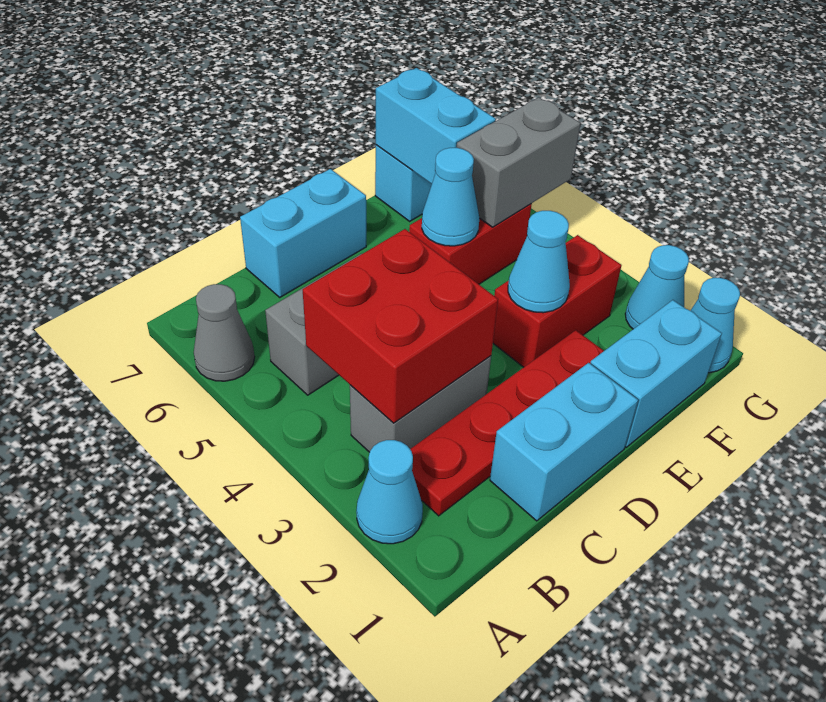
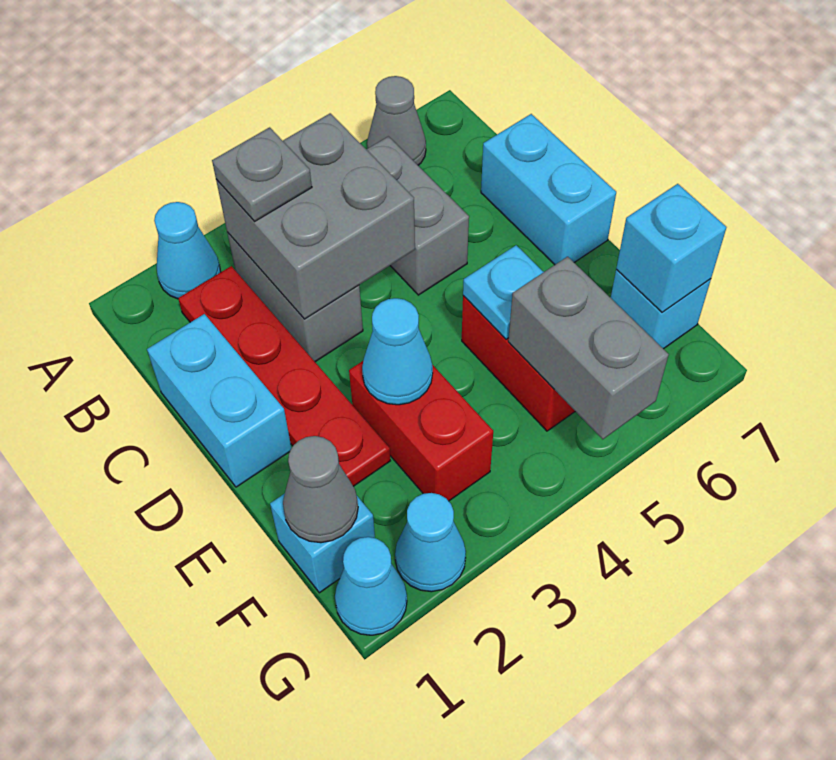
red 2x2 brick [303,229,498,423] -> grey 2x2 brick [216,113,415,319]
none -> grey 1x1 plate [212,127,312,222]
cyan 1x2 brick [590,300,722,447] -> cyan 1x1 brick [270,494,375,593]
cyan 1x1 cone [422,148,479,246] -> cyan 1x1 plate [463,245,543,339]
none -> grey 1x1 cone [283,436,358,543]
cyan 1x2 brick [376,68,496,184] -> cyan 1x1 brick [616,184,726,312]

